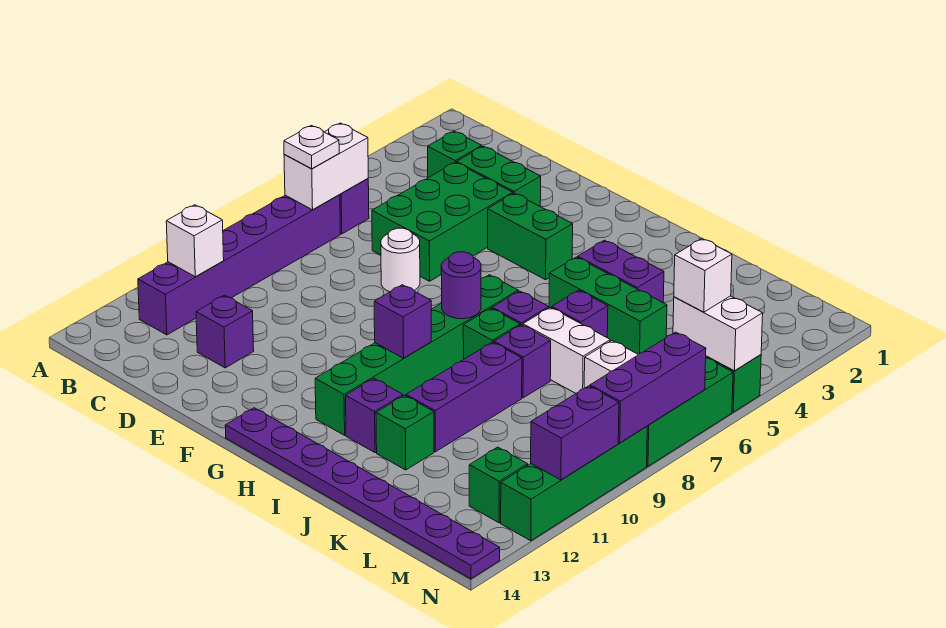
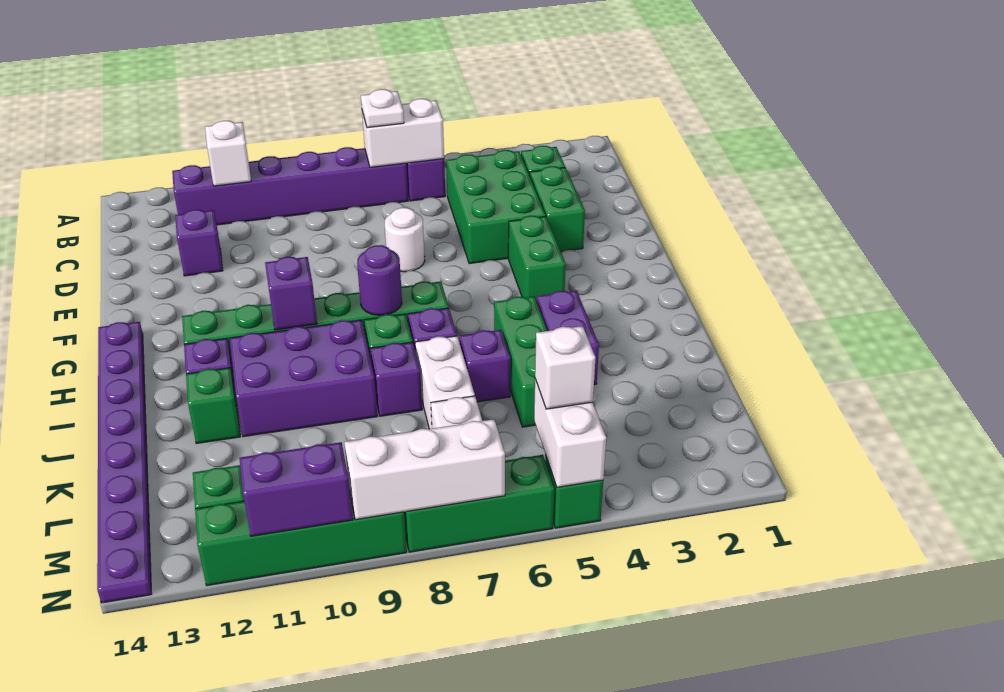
green 2x3 brick [372,162,513,281] -> green 2x3 brick turned to [446,150,546,264]
purple 1x3 brick [406,342,522,452] -> purple 2x3 brick [230,320,377,437]
purple 1x3 brick [590,332,706,443] -> white 1x3 brick [344,419,505,520]

